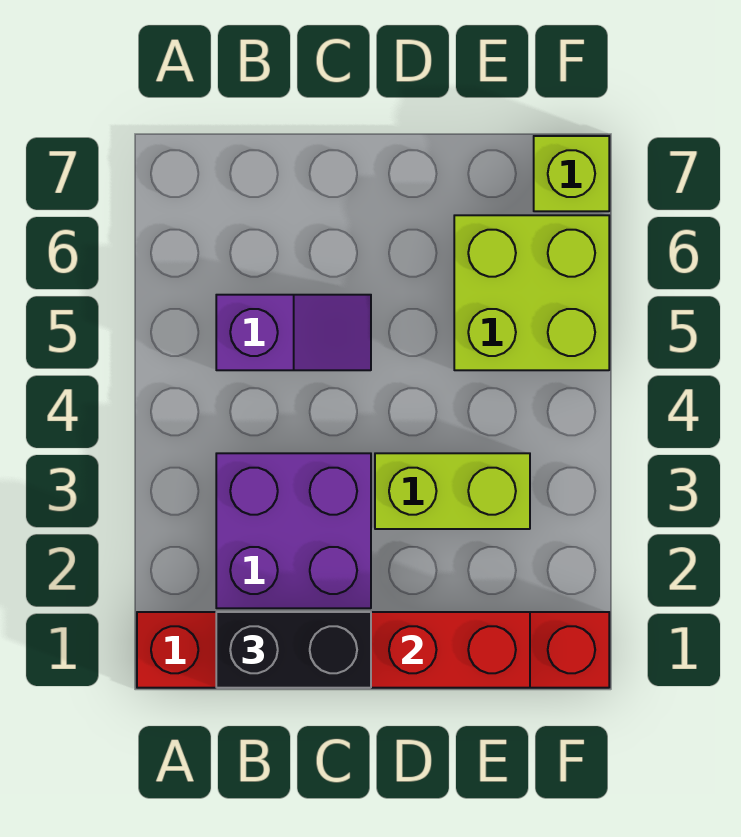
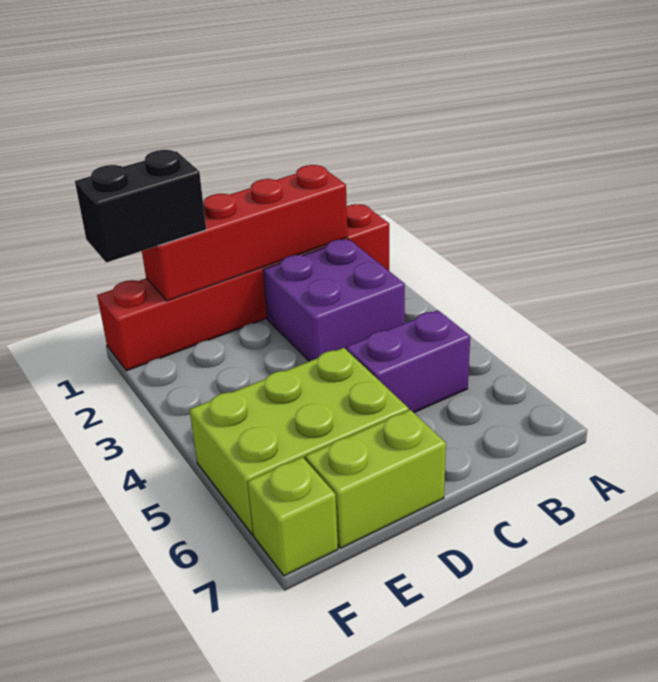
black 1x2 brick [216,612,371,688] -> black 1x2 brick moved to [75,150,206,263]
purple 1x2 slope [216,295,371,370] -> purple 1x2 brick [346,310,470,413]
lime 1x2 brick [375,453,530,529] -> lime 1x2 brick moved to [305,410,446,548]
lime 2x2 brick [454,215,609,370] -> lime 2x3 brick [190,348,409,535]

